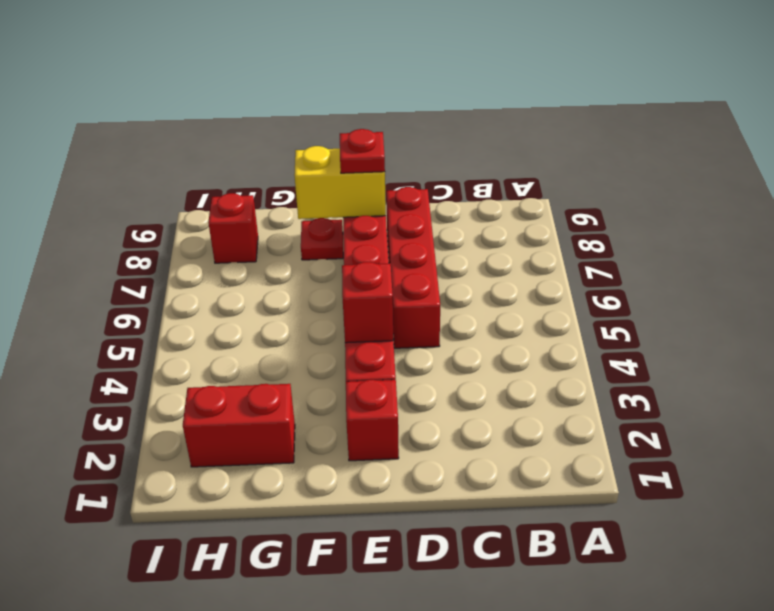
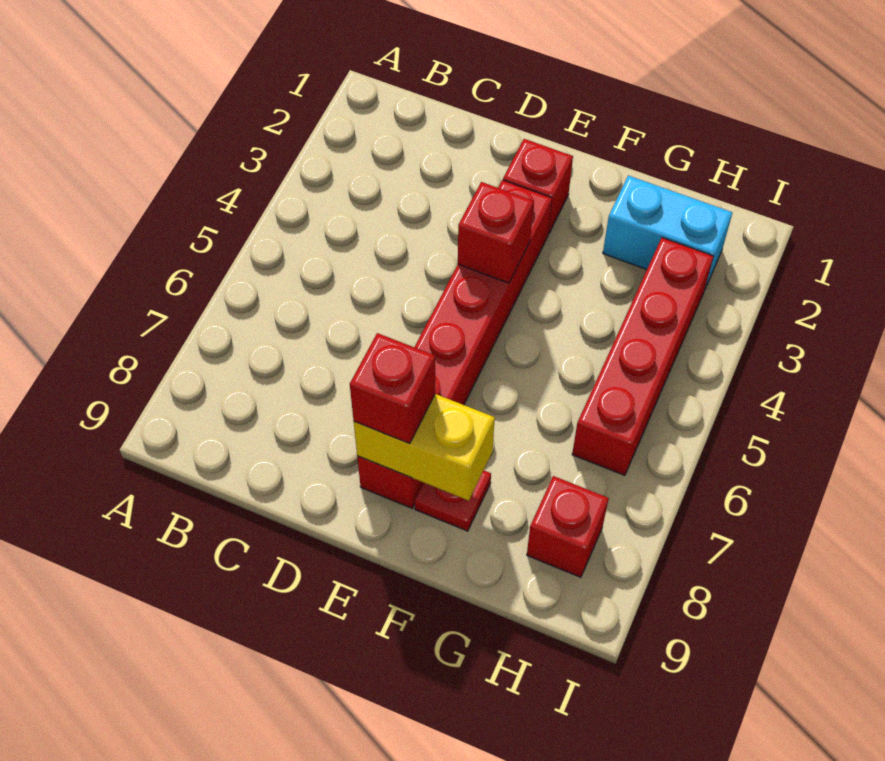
red 1x4 brick [386,187,440,348] -> red 1x4 brick moved to [572,238,714,475]
red 1x1 plate [340,129,385,173] -> red 1x1 brick [350,333,435,444]
red 1x2 brick [183,384,295,467] -> cyan 1x2 brick [603,176,732,288]

